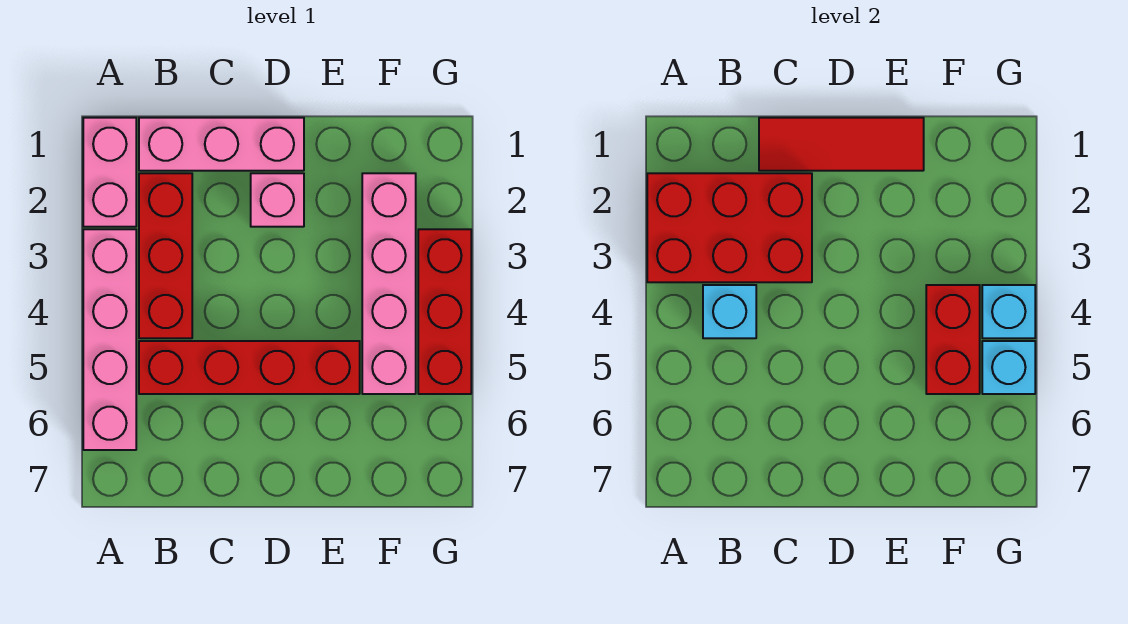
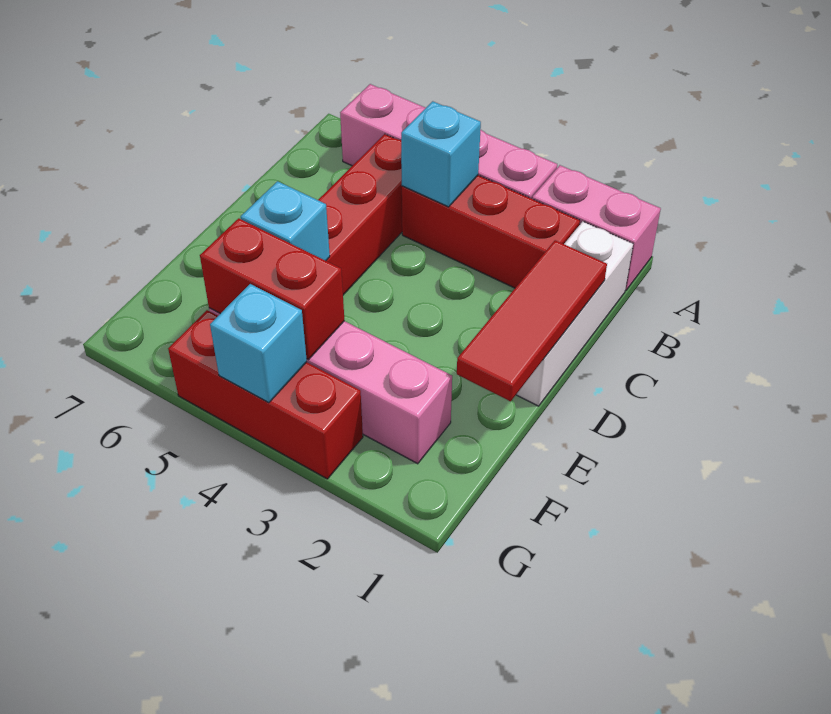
red 2x3 brick [647,173,812,282] -> none
pink 1x3 brick [139,118,304,171] -> white 1x3 brick [516,221,633,406]
pink 1x1 brick [251,173,304,227] -> none
cyan 1x1 brick [982,341,1035,394] -> cyan 1x1 brick moved to [241,181,330,261]

